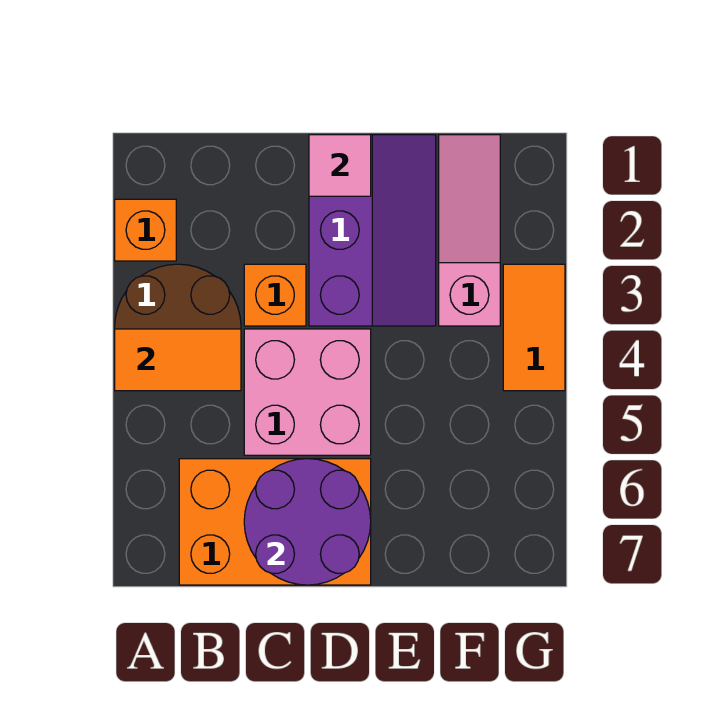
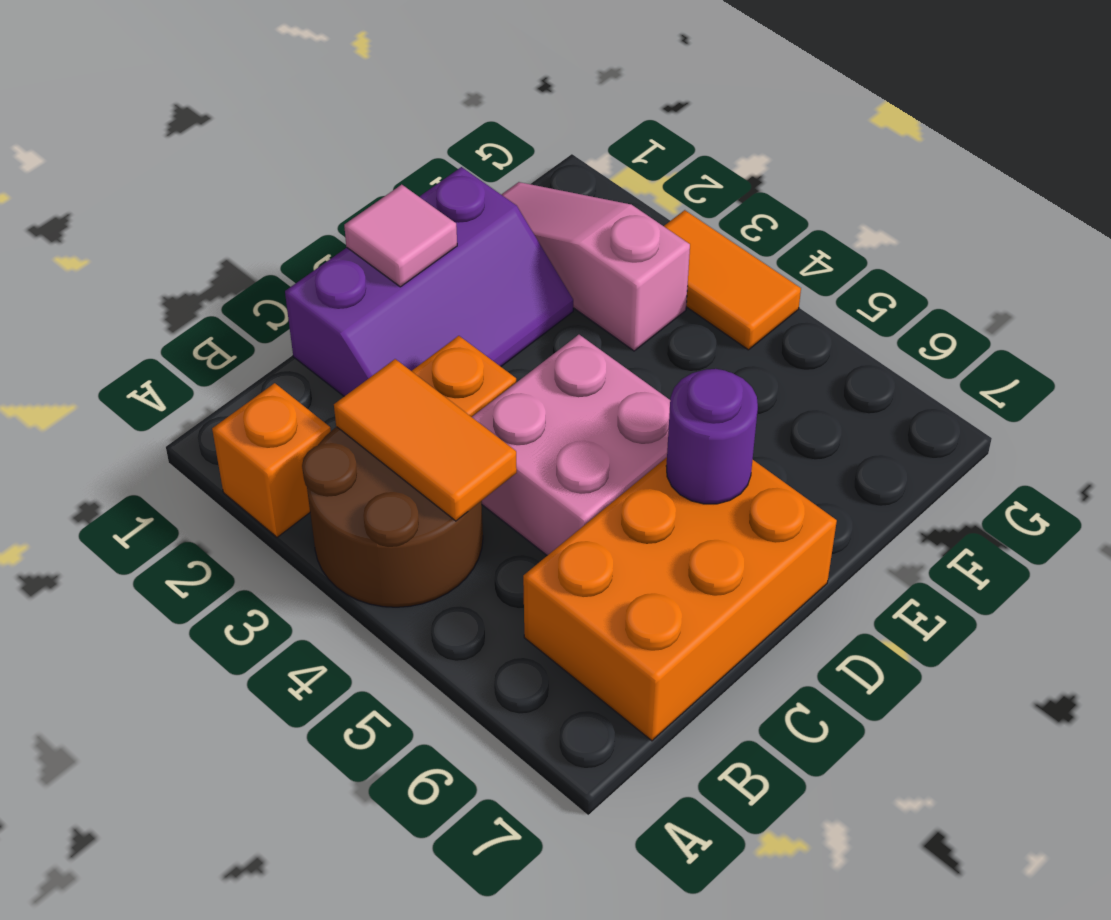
orange 1x2 tile [115,329,241,391] -> orange 1x2 tile turned to [334,359,517,521]
purple 2x2 round brick [244,459,371,585] -> purple 1x1 round brick [666,369,758,504]
purple 2x3 slope [309,135,436,326] -> purple 2x3 slope turned to [285,167,573,396]

